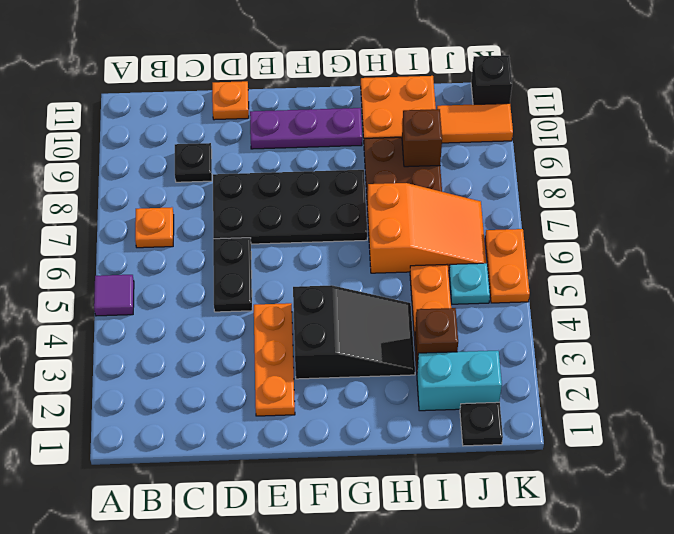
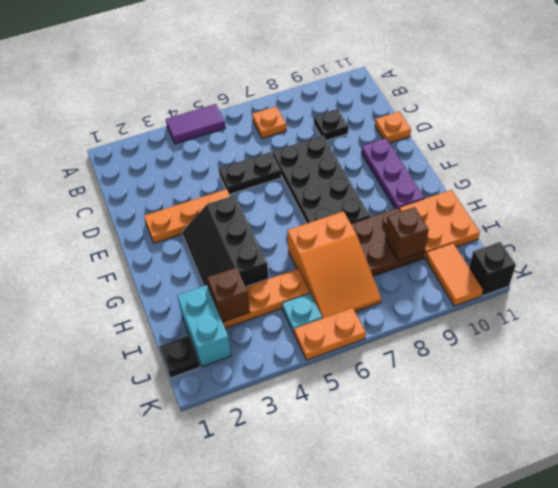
purple 1x1 tile [94,275,134,316] -> purple 1x2 tile [166,104,225,144]
black 2x3 slope [293,285,415,379] -> black 2x3 slope turned to [182,195,269,289]

